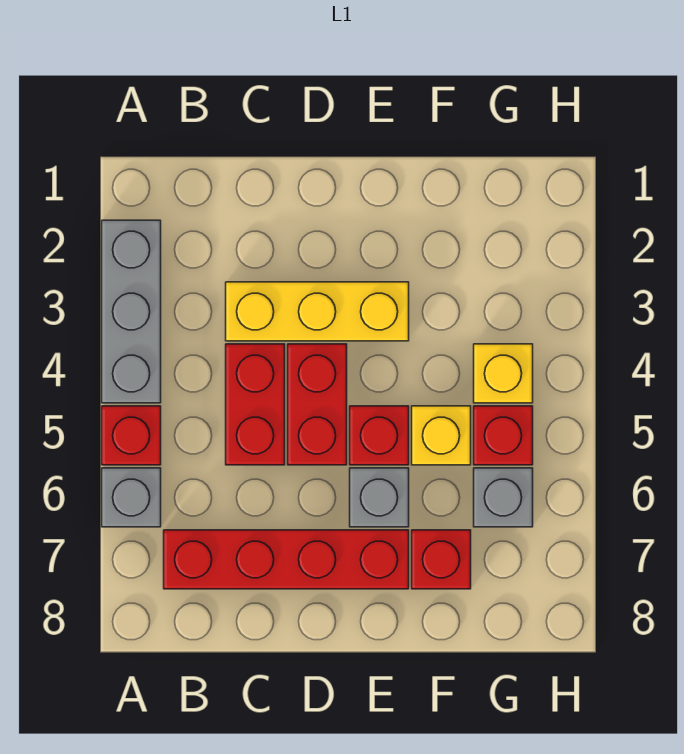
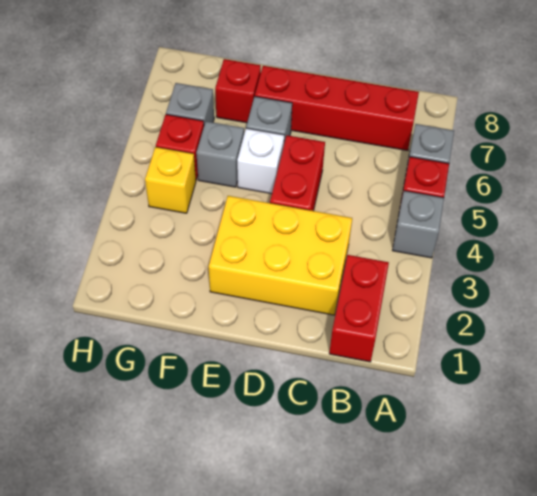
grey 1x3 brick [102,220,161,403] -> grey 1x1 brick [392,191,444,258]
yellow 1x3 brick [226,282,409,341] -> yellow 2x3 brick [209,196,352,315]
red 1x2 brick [226,344,285,465] -> red 1x2 brick moved to [329,255,389,362]
red 1x1 brick [350,406,409,465] -> white 1x1 brick [237,128,284,194]
yellow 1x1 brick [412,406,471,465] -> grey 1x1 brick [196,121,244,187]

